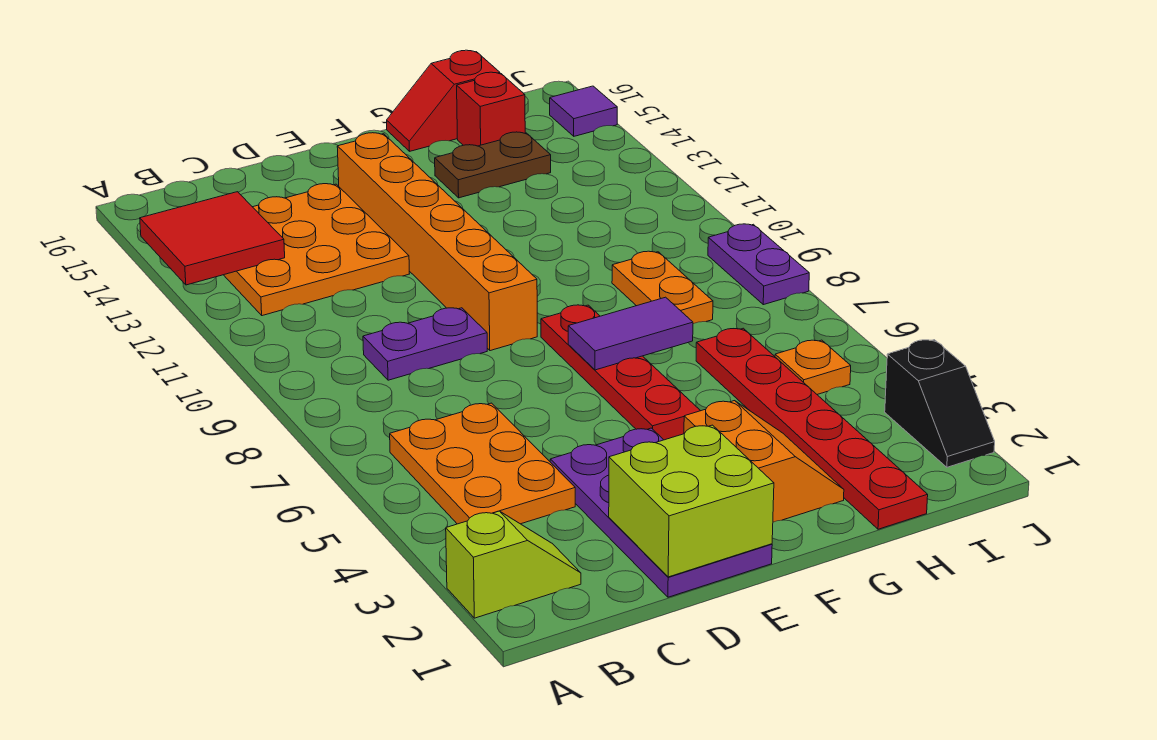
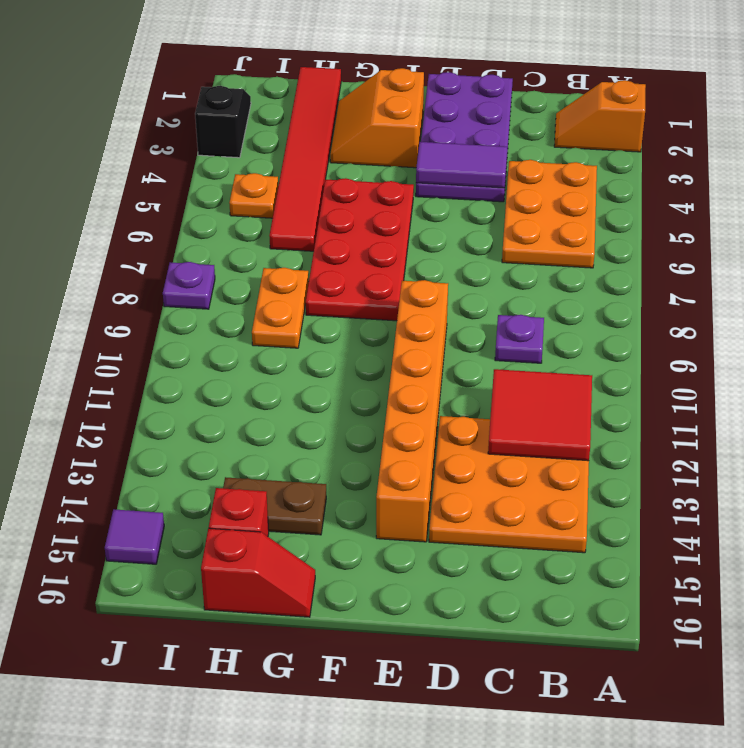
lime 1x2 slope [446,511,581,618] -> orange 1x2 slope [554,80,646,152]
red 2x2 tile [140,192,285,285] -> red 2x2 tile moved to [488,369,592,461]
purple 1x2 plate [363,308,487,380] -> purple 1x1 plate [495,315,544,363]
lime 2x2 brick [609,425,774,577] -> none
red 1x4 plate [541,305,700,440] -> red 2x4 plate [306,178,414,321]
purple 1x2 tile [568,297,693,370] -> purple 1x2 tile moved to [416,142,507,188]
red 1x6 plate [696,328,928,529] -> red 1x6 tile [269,67,341,251]
purple 1x2 plate [708,224,809,305] -> purple 1x1 plate [163,262,215,309]

